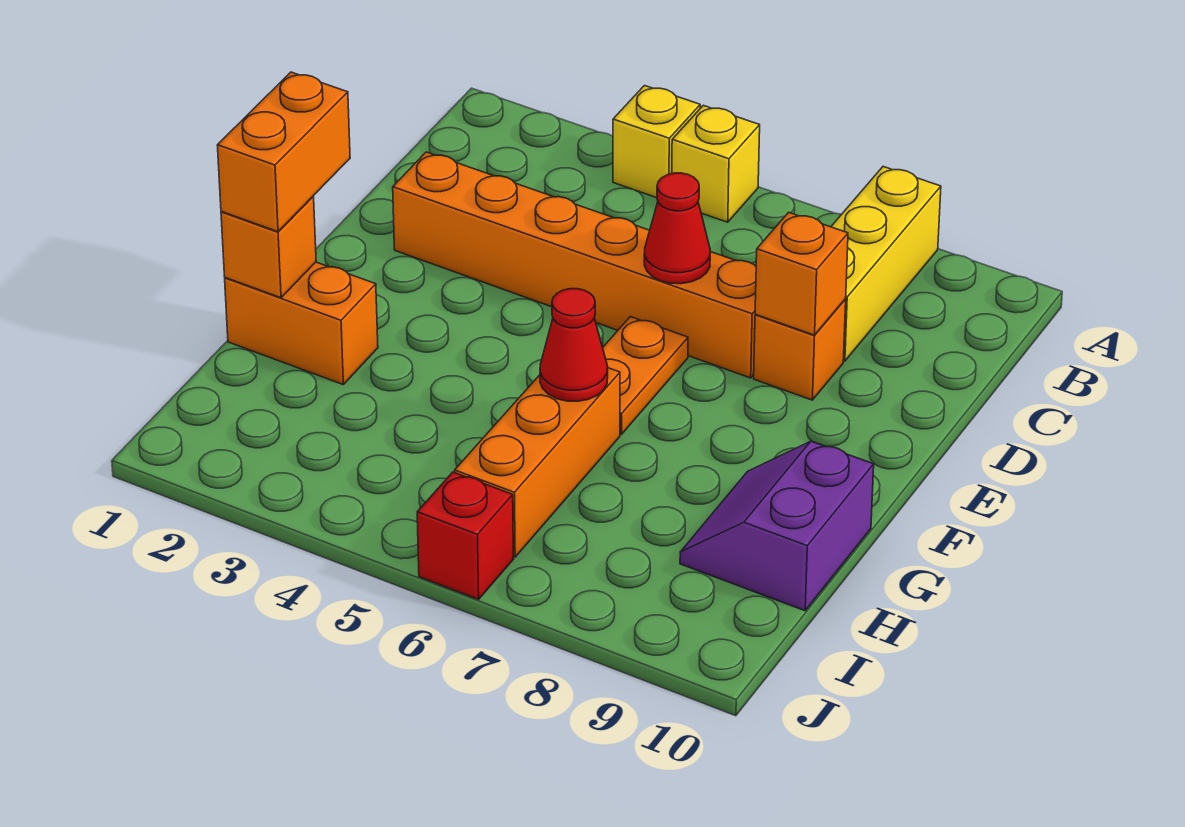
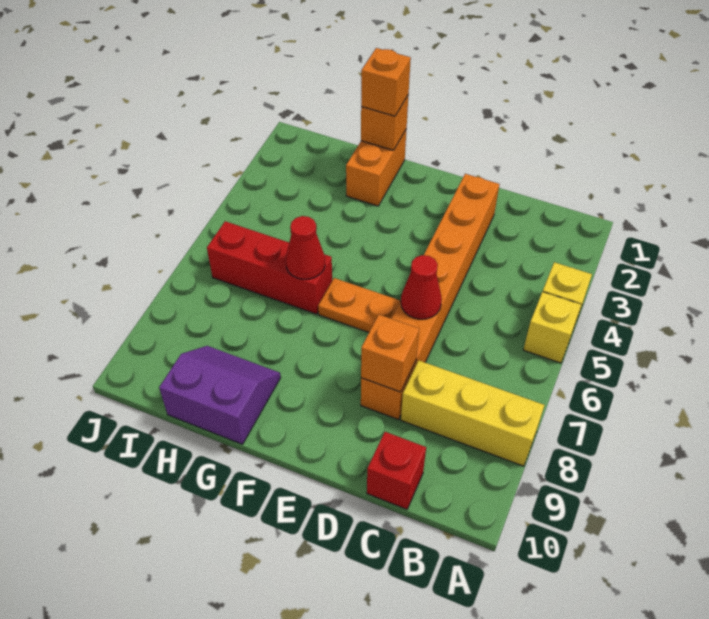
orange 1x2 brick [217,72,350,232] -> orange 1x1 brick [361,48,411,116]
orange 1x3 brick [455,368,620,557] -> red 1x3 brick [207,221,332,314]
red 1x1 brick [417,472,514,599] -> red 1x1 brick moved to [367,432,426,509]

